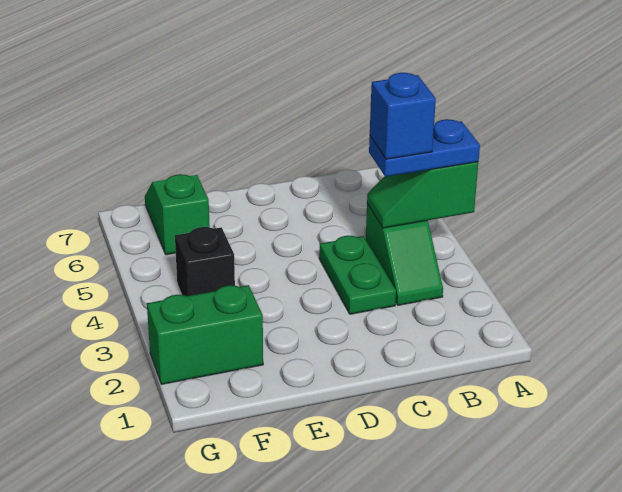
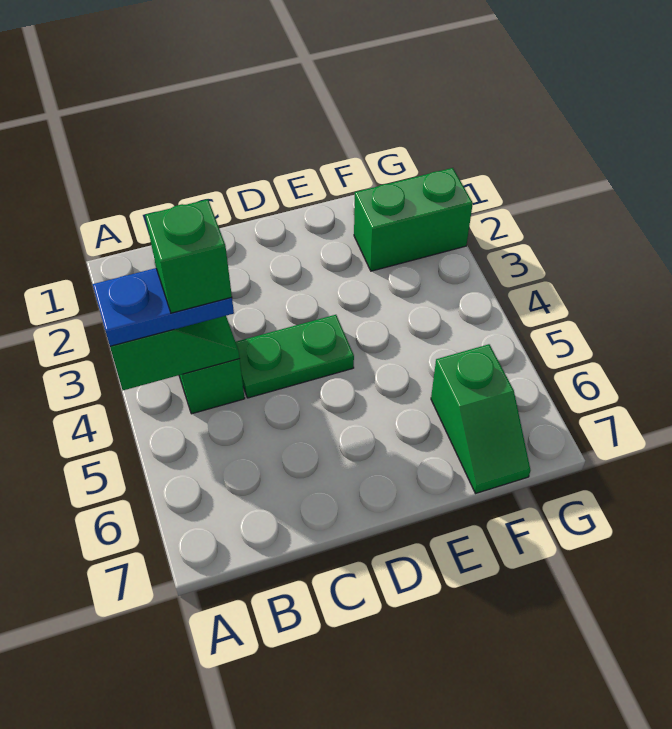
blue 1x1 brick [370,73,436,159] -> green 1x1 brick [145,199,232,313]
green 1x2 plate [319,236,396,314] -> green 1x2 plate turned to [236,315,354,398]
black 1x1 brick [175,227,235,296] -> none

